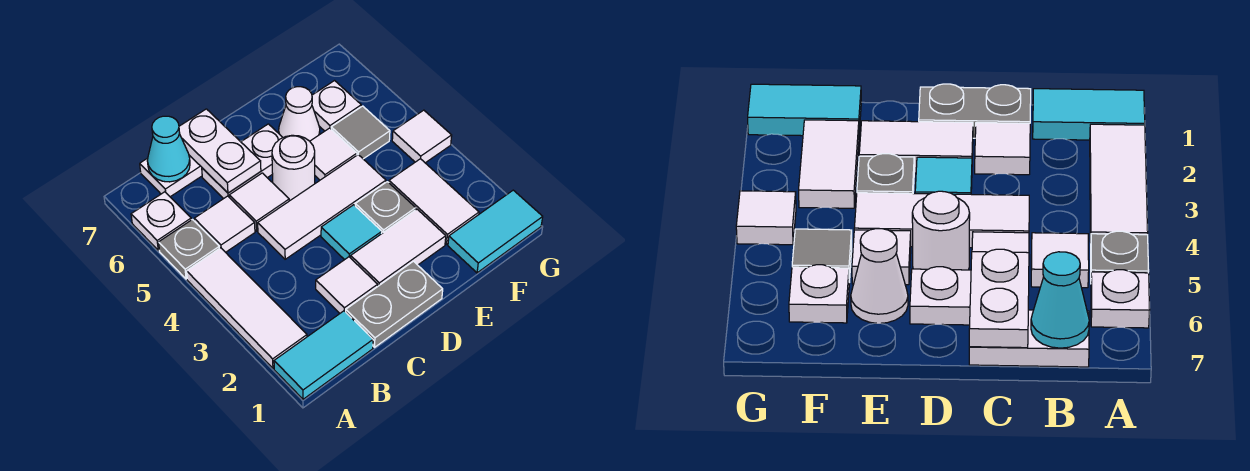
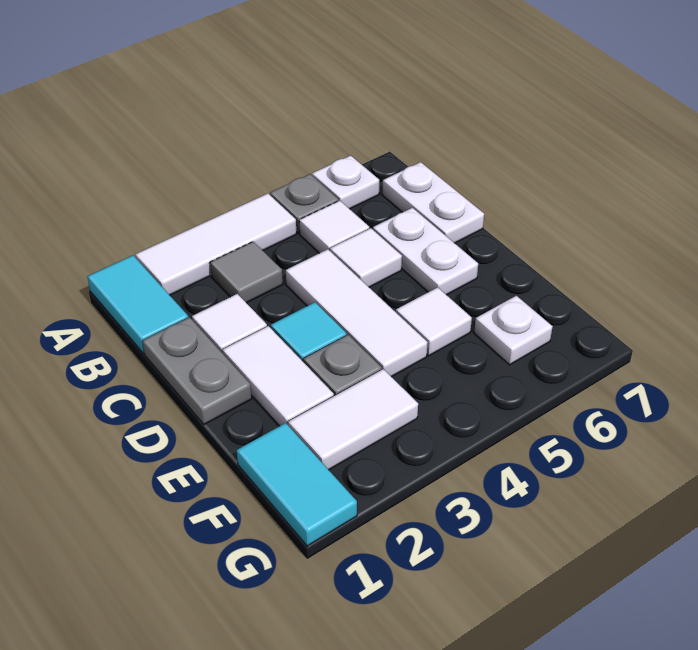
cyan 1x1 cone [147,116,190,182] -> none
white 1x2 plate [179,109,261,193] -> none
white 1x1 round brick [272,135,315,201] -> none
white 1x1 cone [279,87,320,141] -> none
grey 1x1 tile [331,106,390,159] -> grey 1x1 tile moved to [210,242,283,303]
white 1x1 tile [392,110,452,163] -> none

